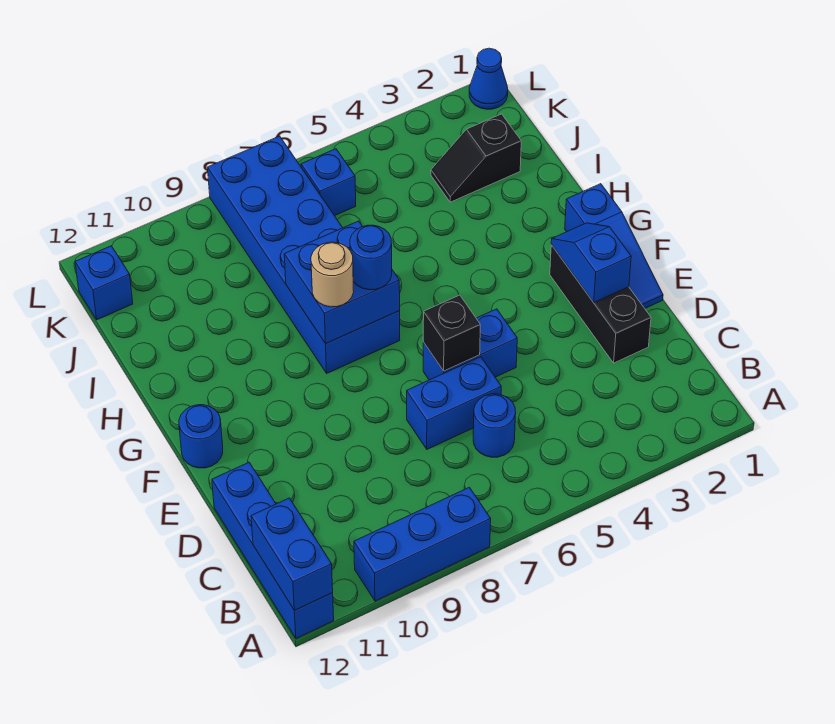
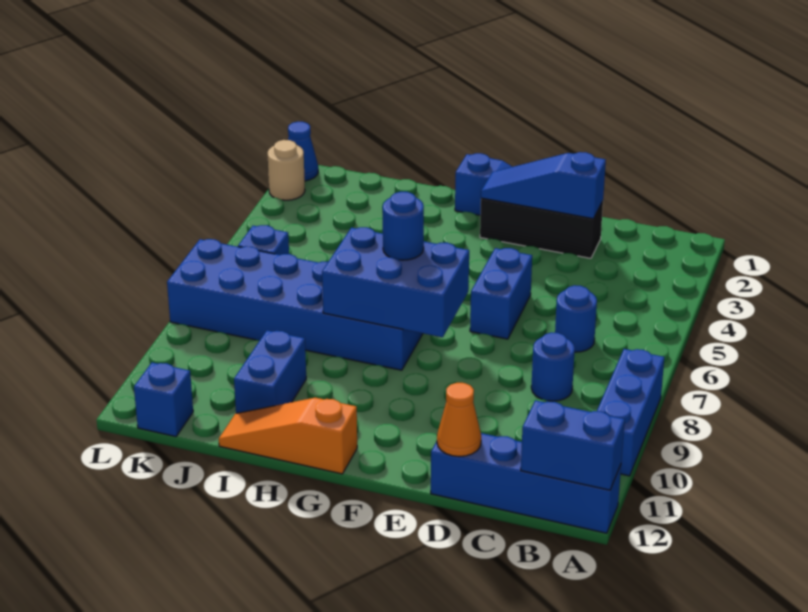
blue 1x2 brick [407,357,501,449] -> blue 1x2 brick moved to [234,330,306,413]
none -> orange 1x1 cone [437,383,481,457]
blue 1x2 slope [551,223,631,302] -> blue 1x3 slope [481,152,606,219]
black 1x1 brick [423,295,480,371] -> none
blue 1x1 round brick [179,405,223,468] -> blue 1x1 round brick moved to [531,332,575,401]
blue 2x2 brick [284,221,400,344] -> blue 2x3 brick [322,227,469,337]
tan 1x1 round brick [311,242,354,307] -> tan 1x1 round brick moved to [267,140,305,200]
none -> orange 1x3 slope [219,398,357,474]
black 1x2 slope [431,114,521,202] -> none

